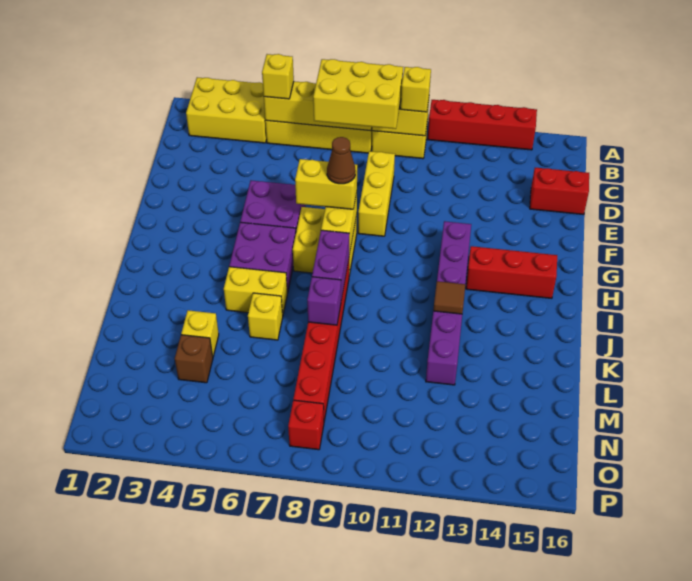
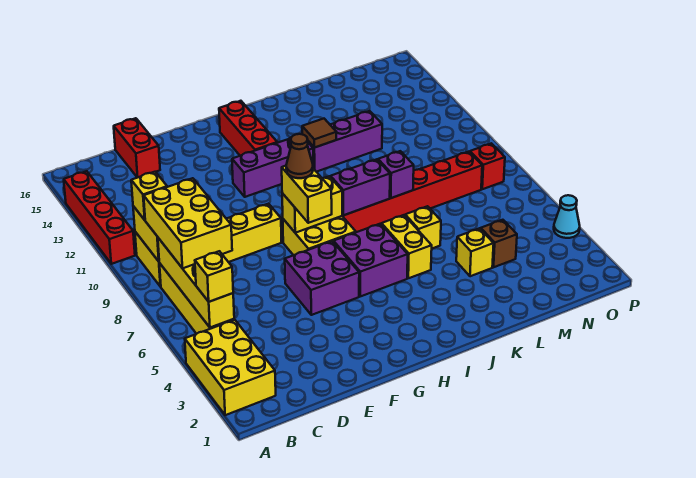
none -> cyan 1x1 cone [554,195,580,238]

